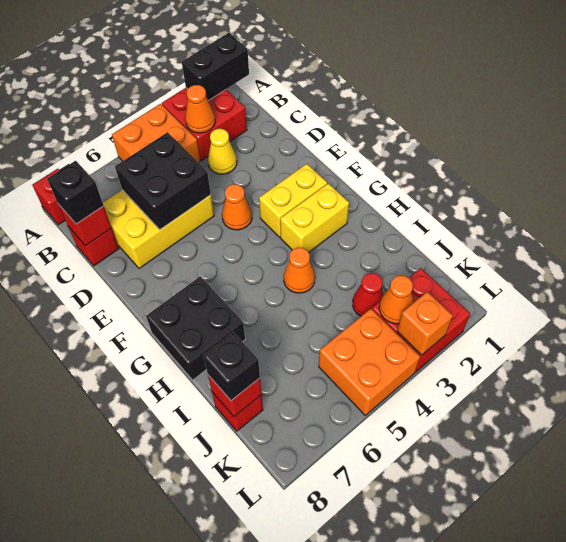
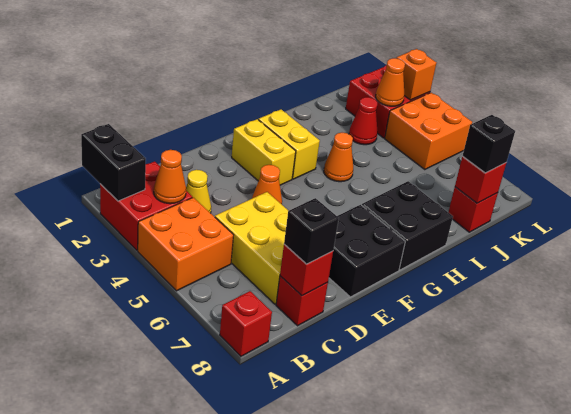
black 2x2 brick [115,132,211,230] -> black 2x2 brick moved to [329,205,405,297]

